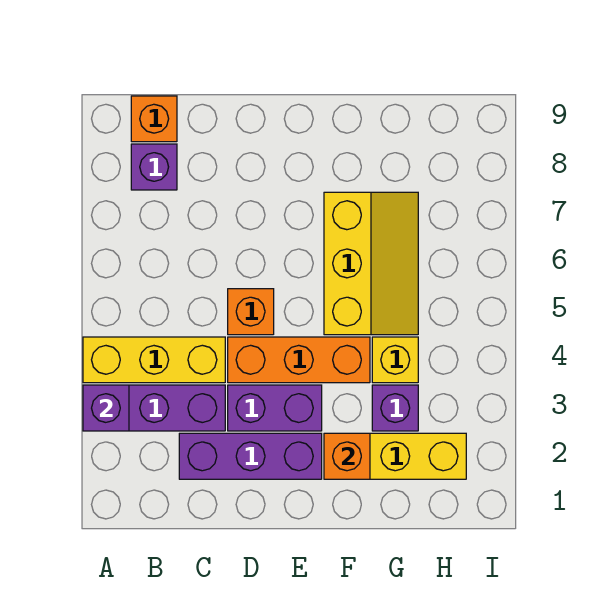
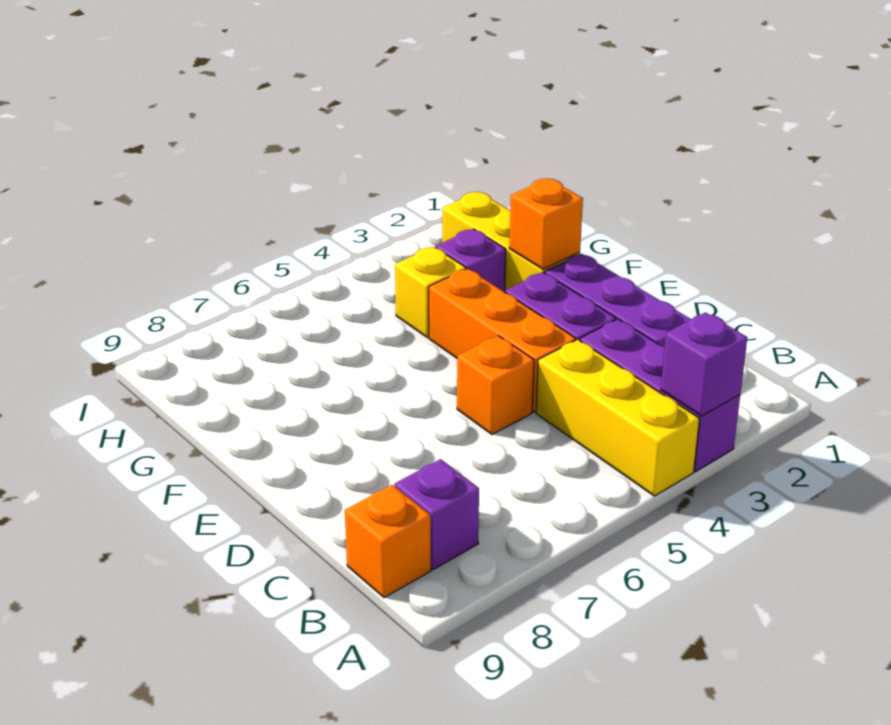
yellow 2x3 slope [324,192,418,335] -> none

